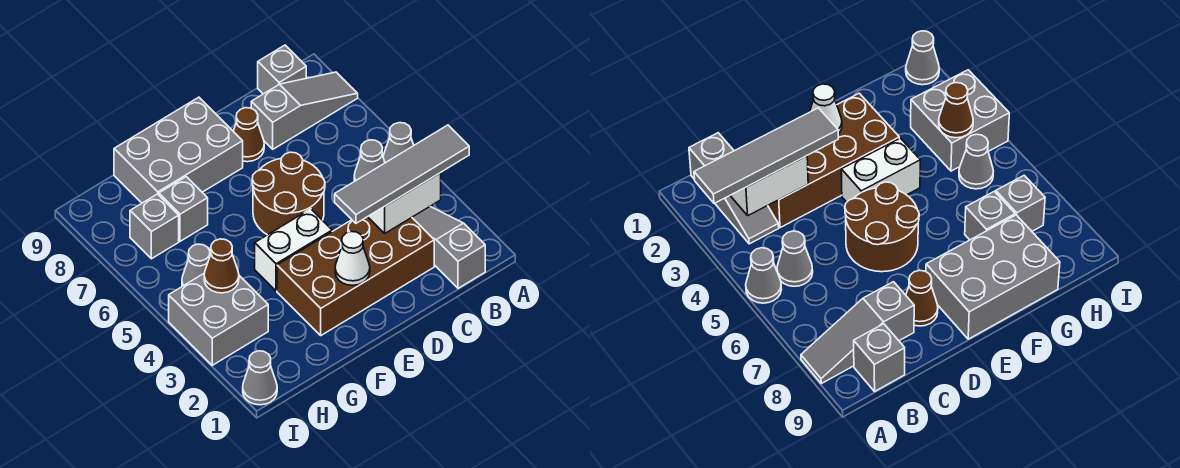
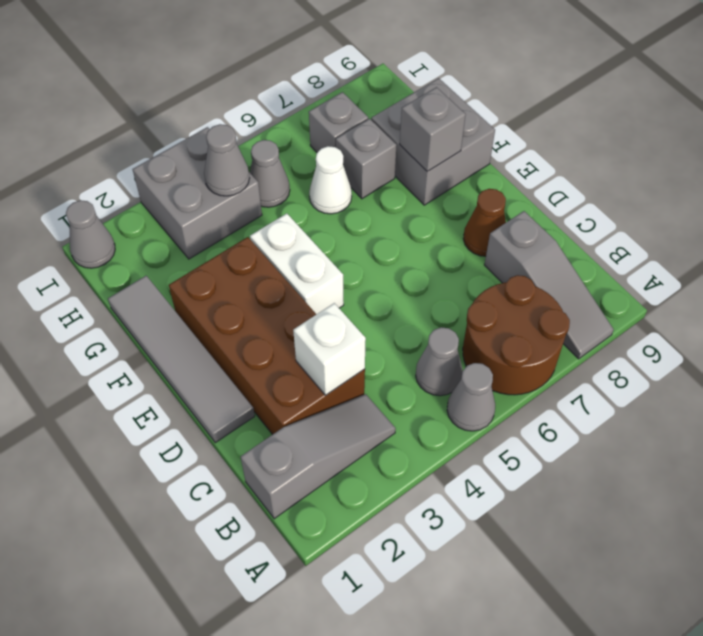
grey 1x4 tile [335,125,469,223] -> grey 1x4 tile moved to [108,276,255,443]
white 1x2 brick [368,173,441,233] -> white 1x1 brick [293,303,366,395]
grey 1x1 brick [258,45,306,94] -> grey 1x1 brick moved to [400,87,466,171]
brown 2x2 round brick [252,152,325,235] -> brown 2x2 round brick moved to [463,275,570,395]
white 1x1 cone [335,232,370,285] -> white 1x1 cone moved to [309,146,352,214]
grey 2x3 brick [114,97,243,203] -> grey 2x2 brick [371,78,495,205]
brown 1x1 cone [204,239,239,293] -> grey 1x1 cone [204,124,249,196]

